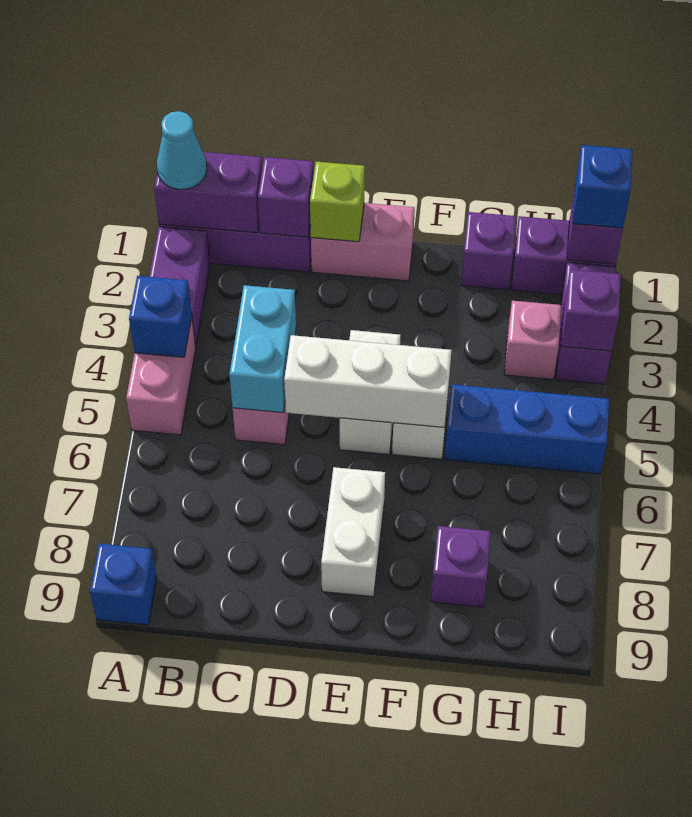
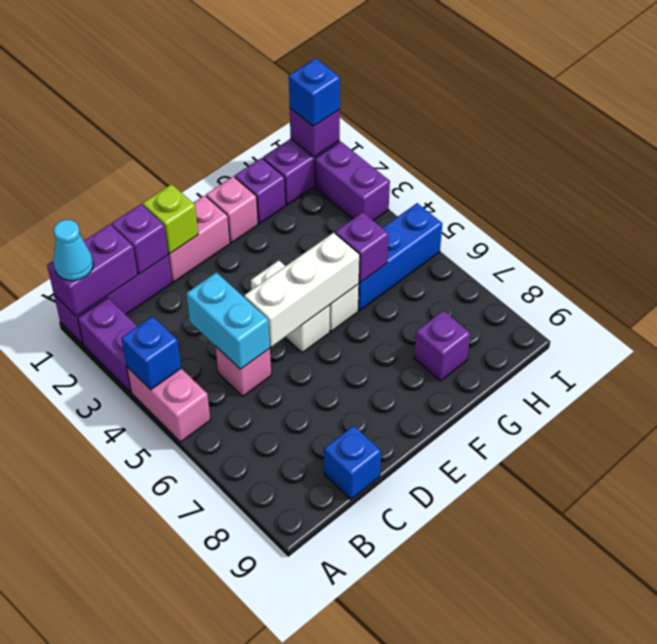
blue 1x1 brick [90,544,157,625] -> blue 1x1 brick moved to [324,426,381,499]
white 1x2 brick [321,467,385,597] -> none
pink 1x1 brick [504,301,561,379] -> pink 1x1 brick moved to [206,176,258,243]
purple 1x1 brick [561,270,621,351] -> purple 1x1 brick moved to [335,212,389,282]

